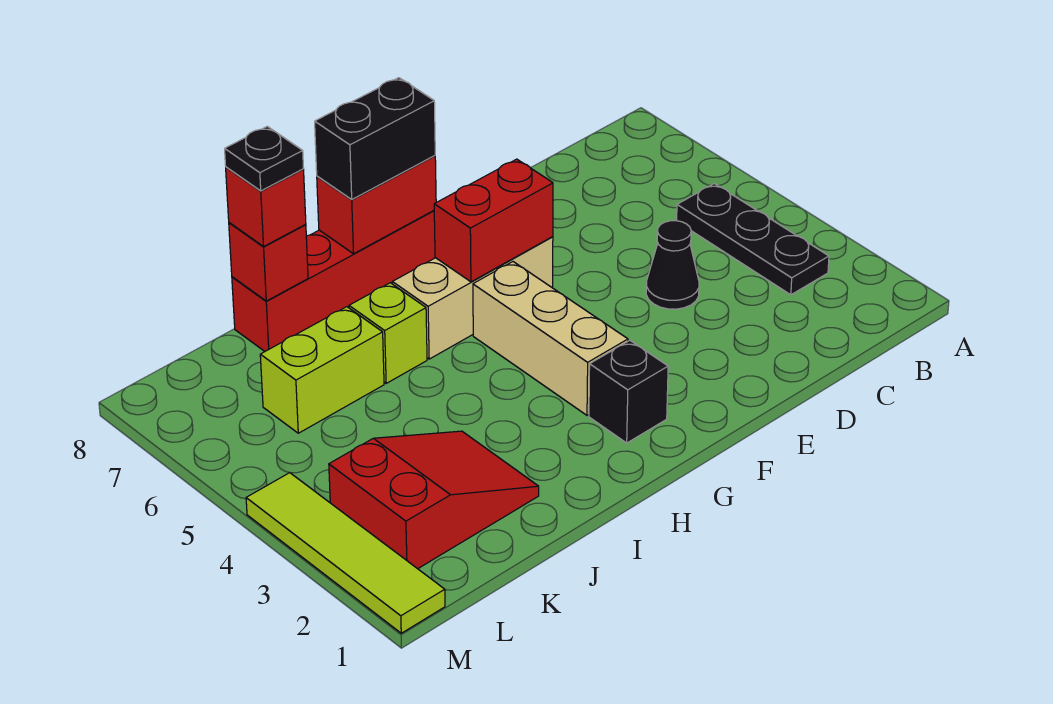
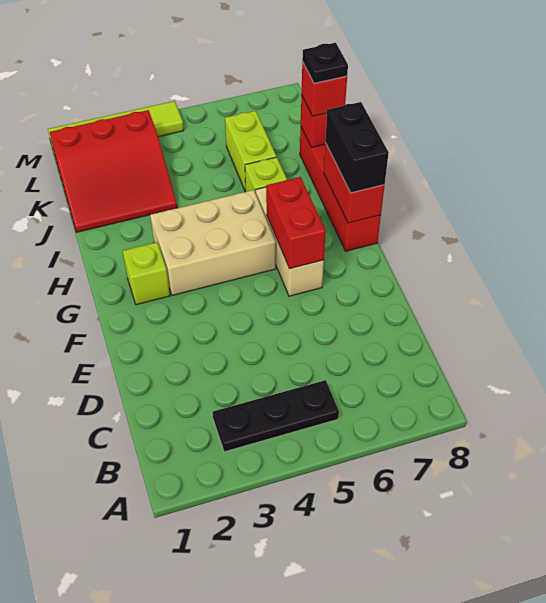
black 1x1 cone [646,221,699,309] -> none
black 1x1 brick [589,341,668,443] -> lime 1x1 brick [123,242,170,305]
tan 1x3 brick [473,262,628,415] -> tan 2x3 brick [150,190,276,295]
red 2x3 slope [329,431,539,569] -> red 3x3 slope [50,110,177,232]

